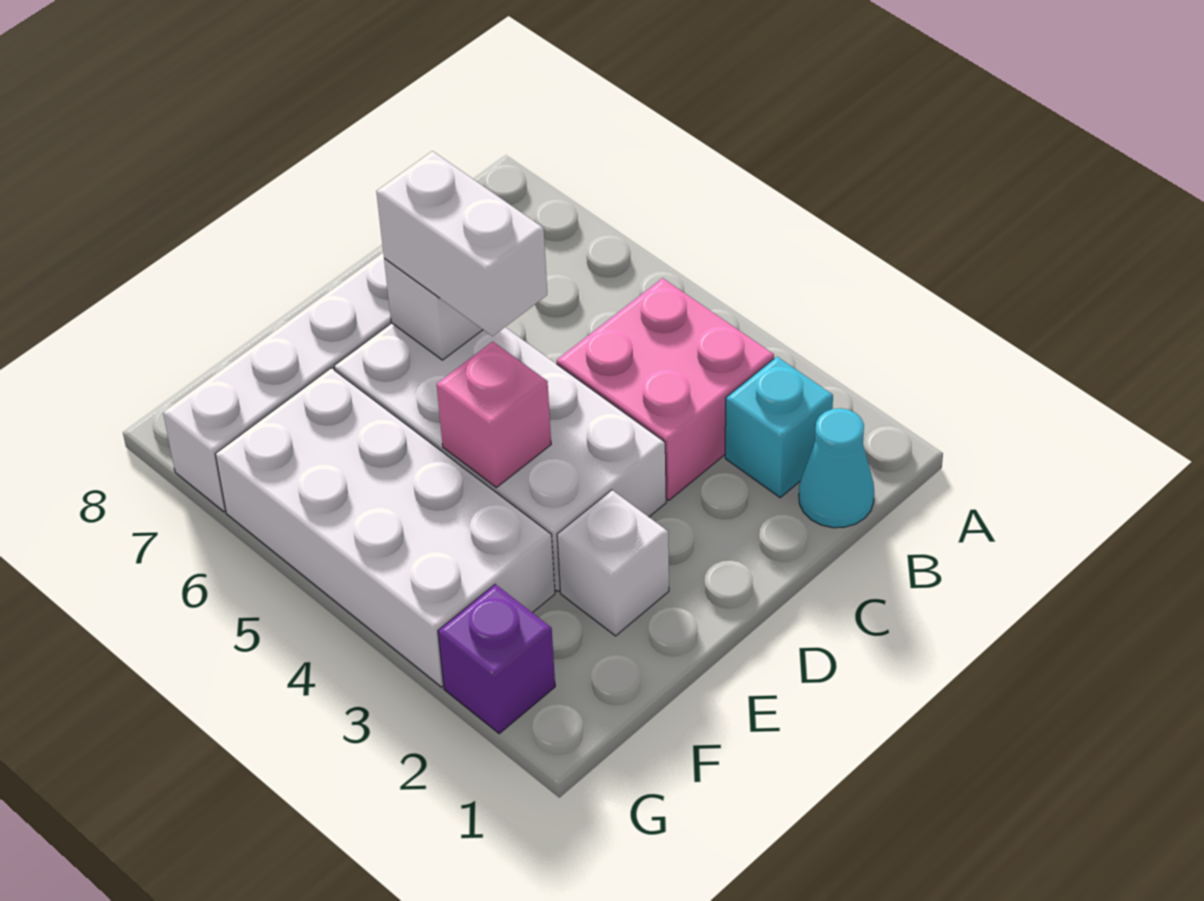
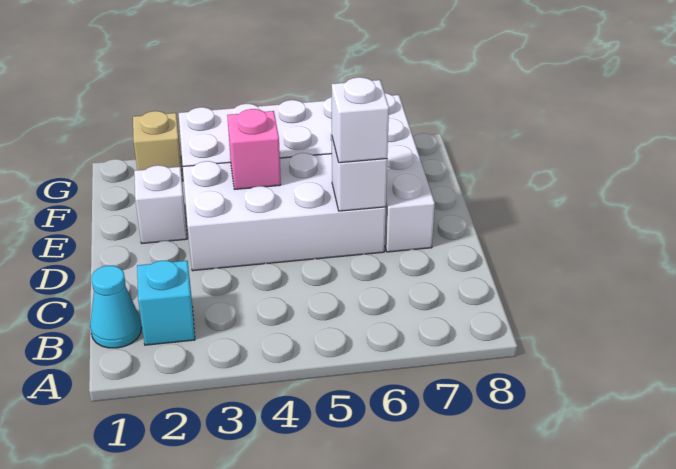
pink 2x2 brick [557,278,774,500] -> none
white 1x2 brick [376,151,547,336] -> white 1x1 brick [332,77,389,163]
purple 1x1 brick [438,584,555,733] -> tan 1x1 brick [133,111,183,181]

